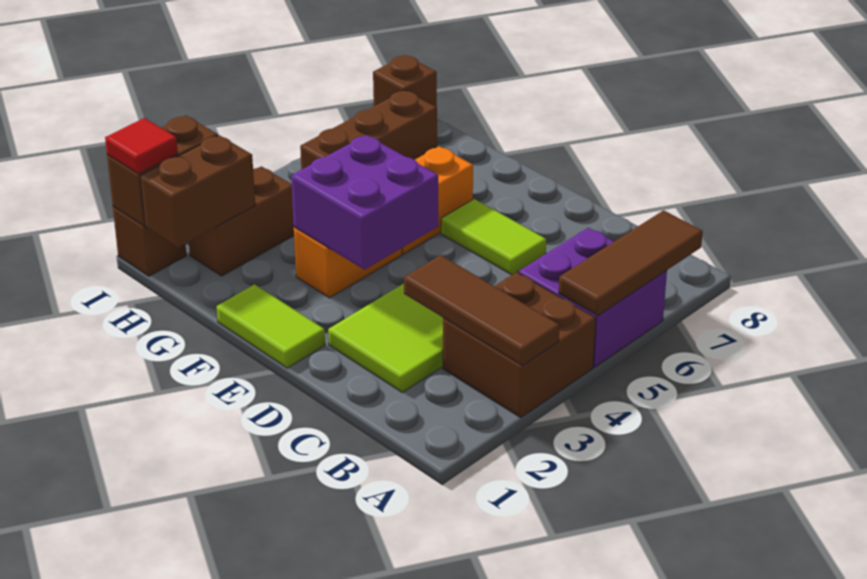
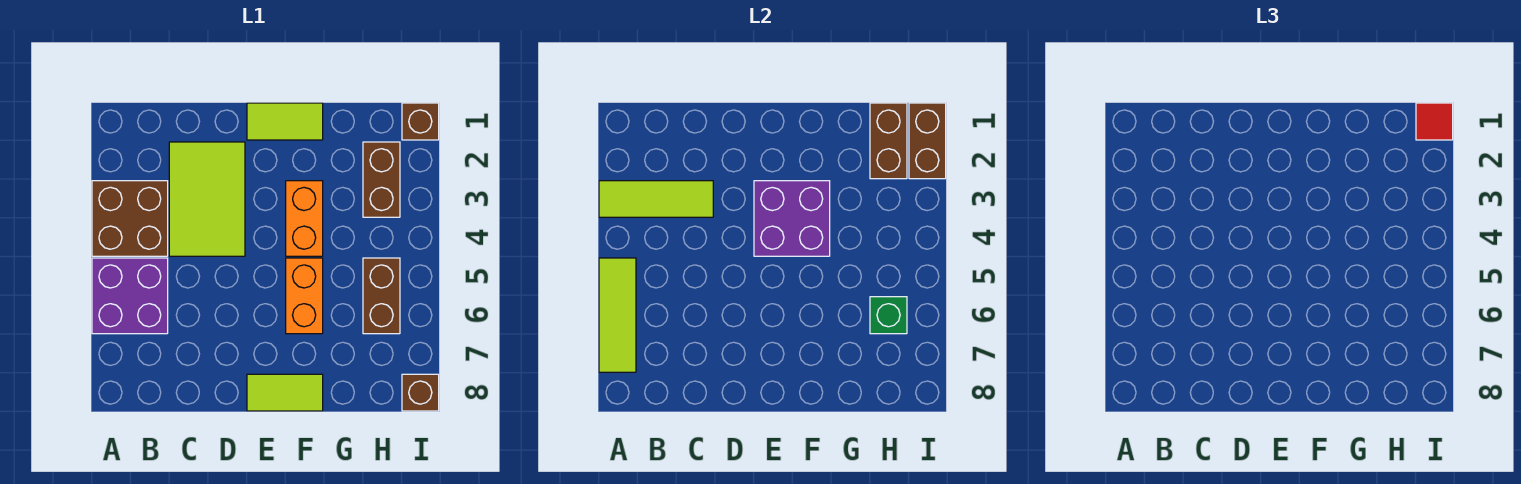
brown 1x3 tile [404,255,560,365] -> lime 1x3 tile [599,181,713,217]
brown 1x3 tile [559,210,703,316] -> lime 1x3 tile [599,258,636,372]
lime 1x2 tile [441,199,546,275] -> lime 1x2 tile moved to [247,374,323,411]
brown 1x3 brick [300,90,437,170] -> brown 1x2 brick [363,258,400,334]
none -> green 1x1 brick [870,297,907,334]

